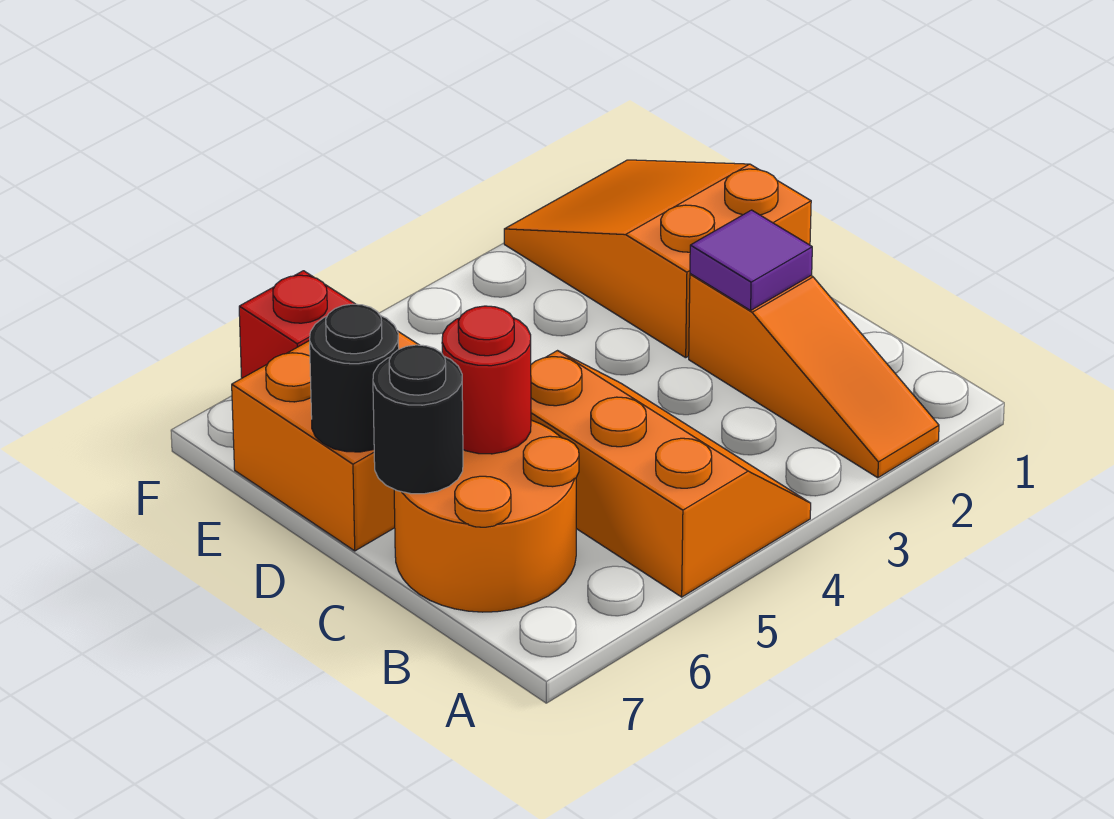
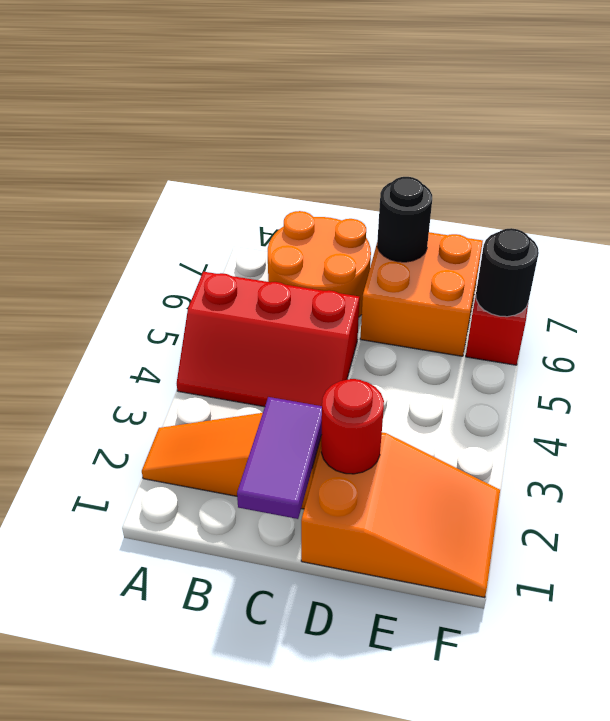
orange 2x3 slope [531,351,811,597] -> red 2x3 slope [177,272,360,407]
purple 1x1 tile [690,210,812,310] -> purple 1x2 tile [237,397,322,519]
red 1x1 round brick [442,306,531,454] -> red 1x1 round brick moved to [321,379,384,474]
black 1x1 round brick [373,345,463,494] -> black 1x1 round brick moved to [476,228,539,317]

